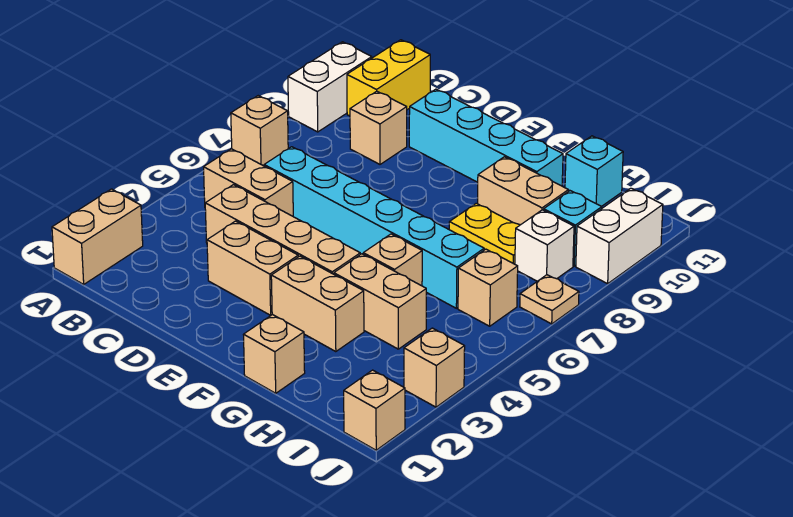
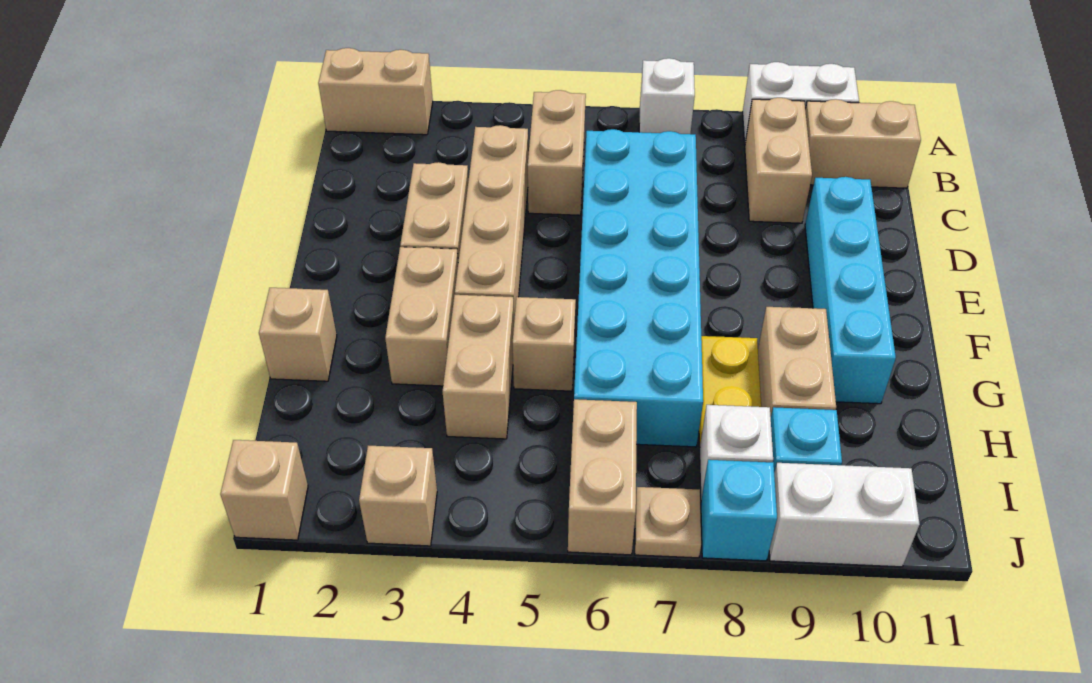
tan 1x1 brick [231,96,288,166] -> white 1x1 brick [639,58,695,134]
yellow 1x2 brick [347,40,430,116] -> tan 1x2 brick [805,99,921,188]
cyan 1x6 brick [264,147,484,308] -> cyan 2x6 brick [574,129,703,447]
tan 1x1 brick [350,91,407,164] -> tan 1x2 brick [745,98,812,223]
cyan 1x1 brick [565,136,623,206] -> cyan 1x1 brick moved to [701,460,777,561]
tan 1x1 brick [458,249,518,326] -> tan 1x2 brick [568,399,637,555]

